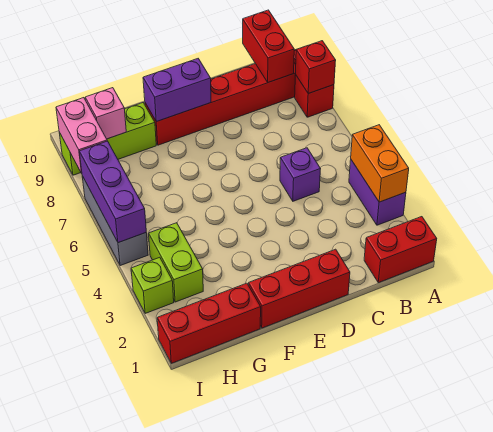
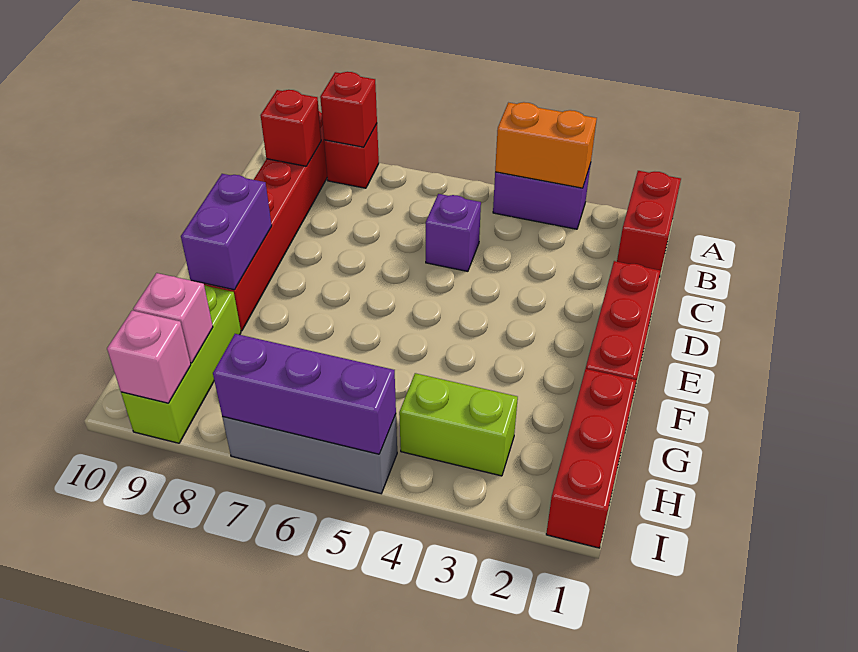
red 1x2 brick [243,10,294,82] -> red 1x1 brick [260,90,321,166]
lime 1x1 brick [131,257,174,313] -> none
pink 1x2 brick [56,98,107,173] -> pink 1x1 brick [107,311,191,403]

